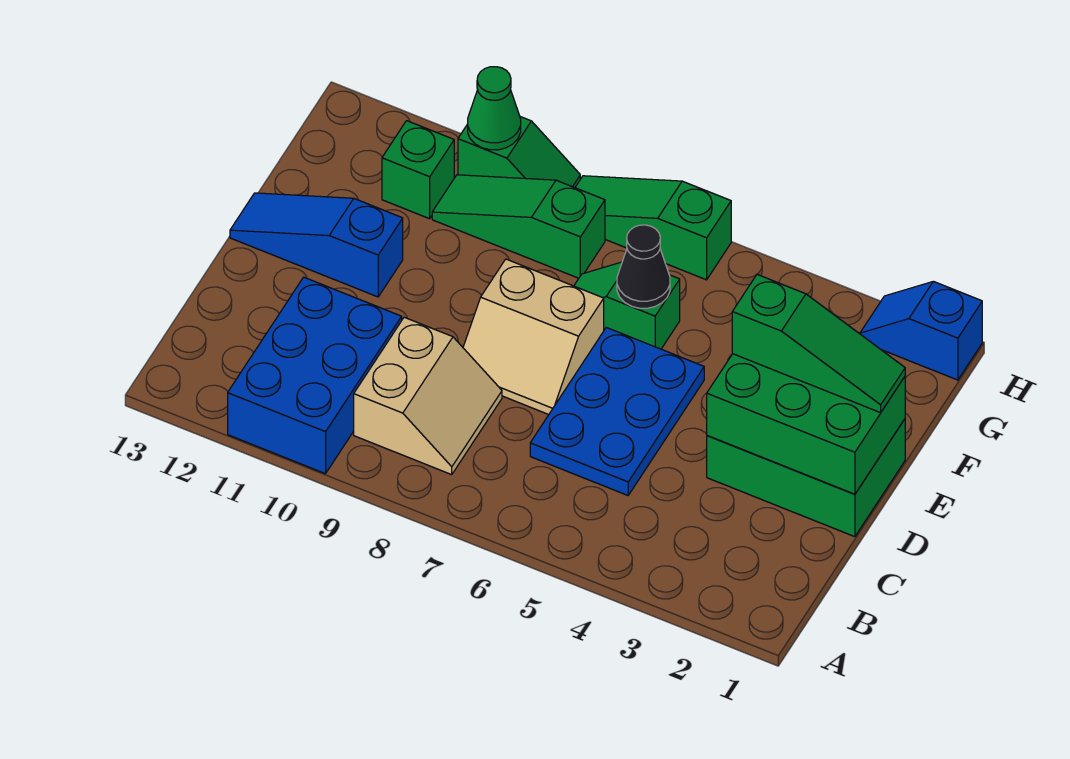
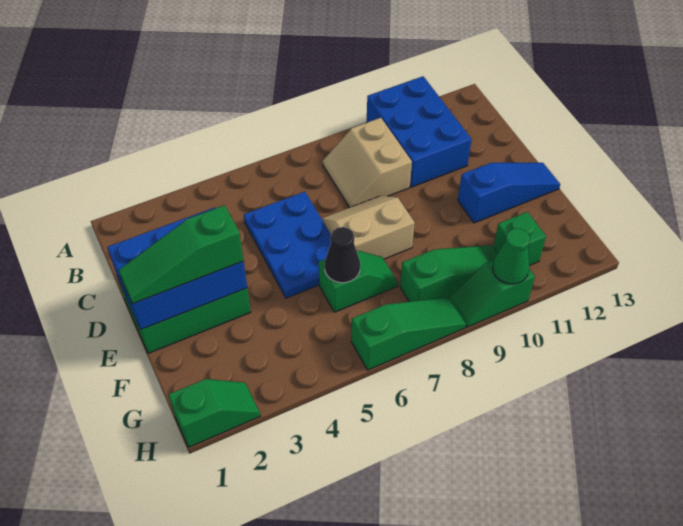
green 2x3 brick [707,354,905,494] -> blue 2x3 brick [108,207,247,330]
blue 1x2 slope [860,281,982,380] -> green 1x2 slope [168,379,260,447]

